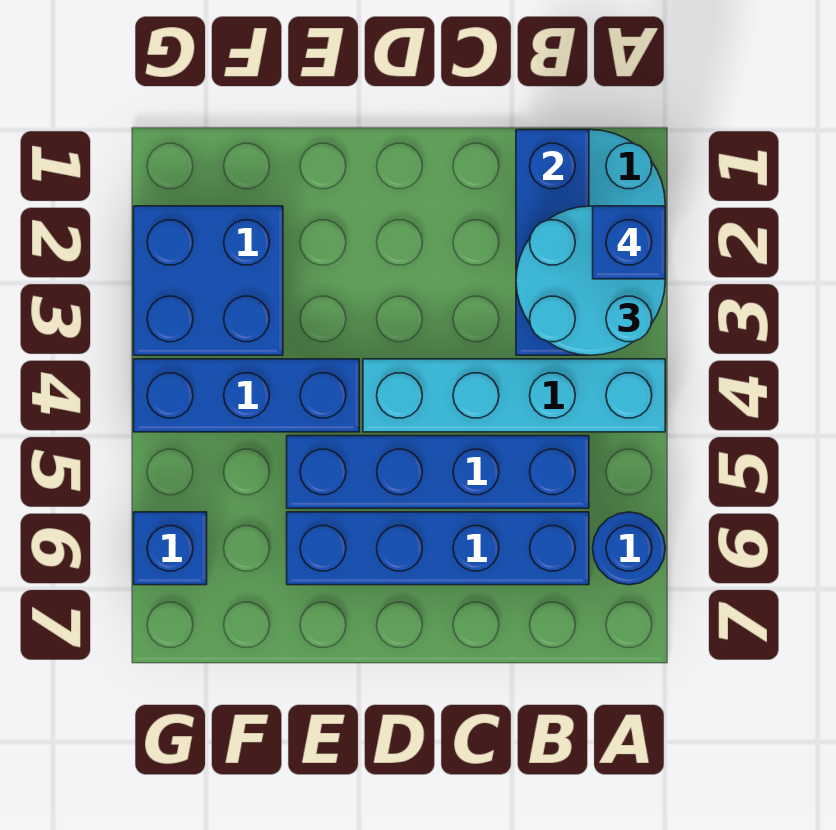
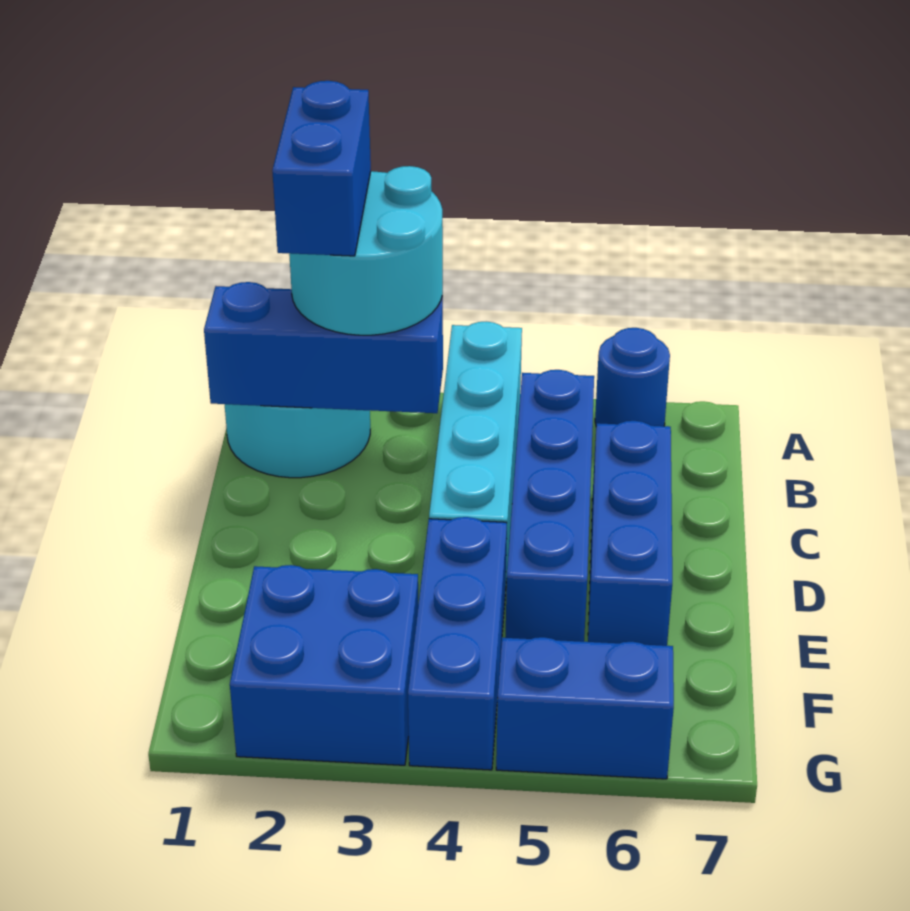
blue 1x1 brick [593,206,665,279] -> blue 1x2 brick [272,81,371,256]
blue 1x4 brick [287,512,589,585] -> blue 1x3 brick [588,421,672,646]
blue 1x1 brick [134,512,207,585] -> blue 1x2 brick [496,637,674,779]

